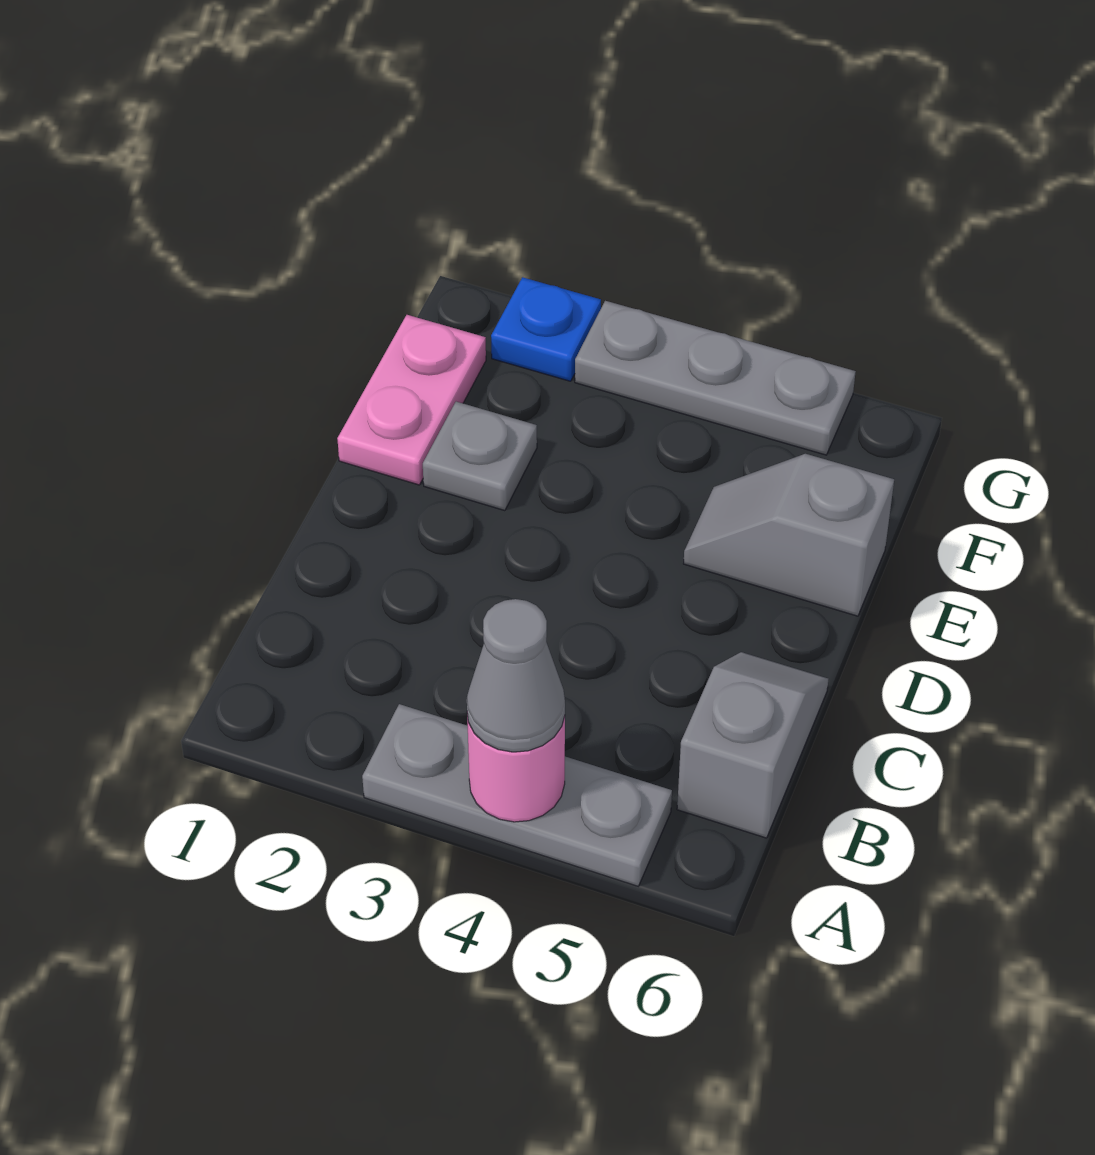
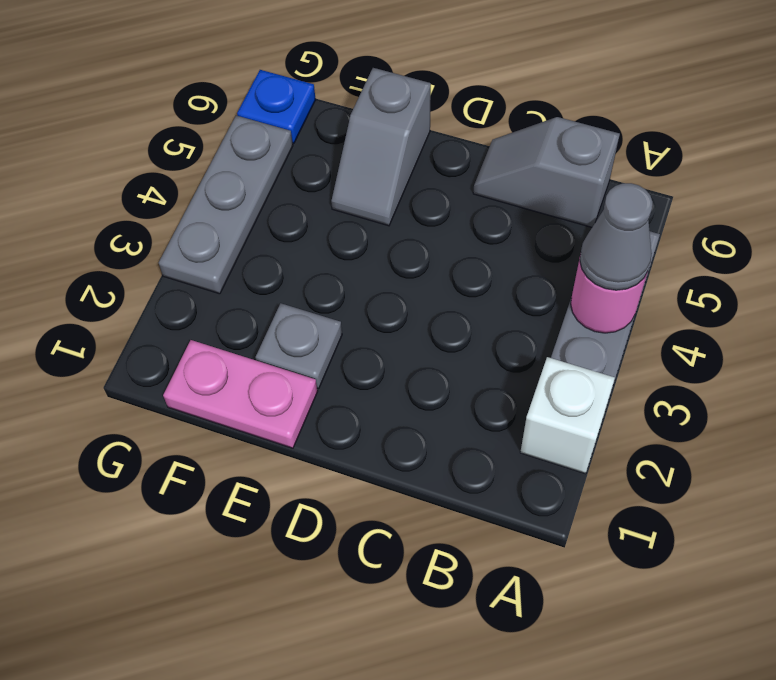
none -> white 1x1 brick [520,357,615,474]
blue 1x1 plate [491,277,601,381] -> blue 1x1 plate moved to [237,70,316,143]

